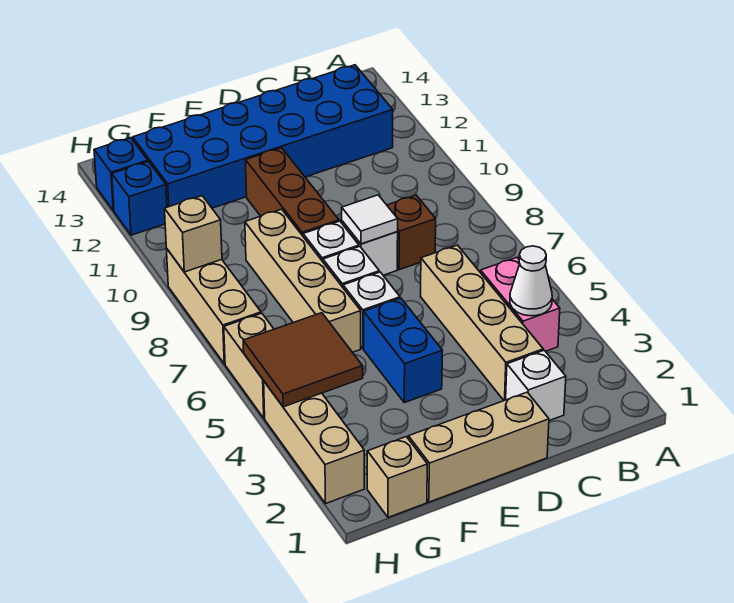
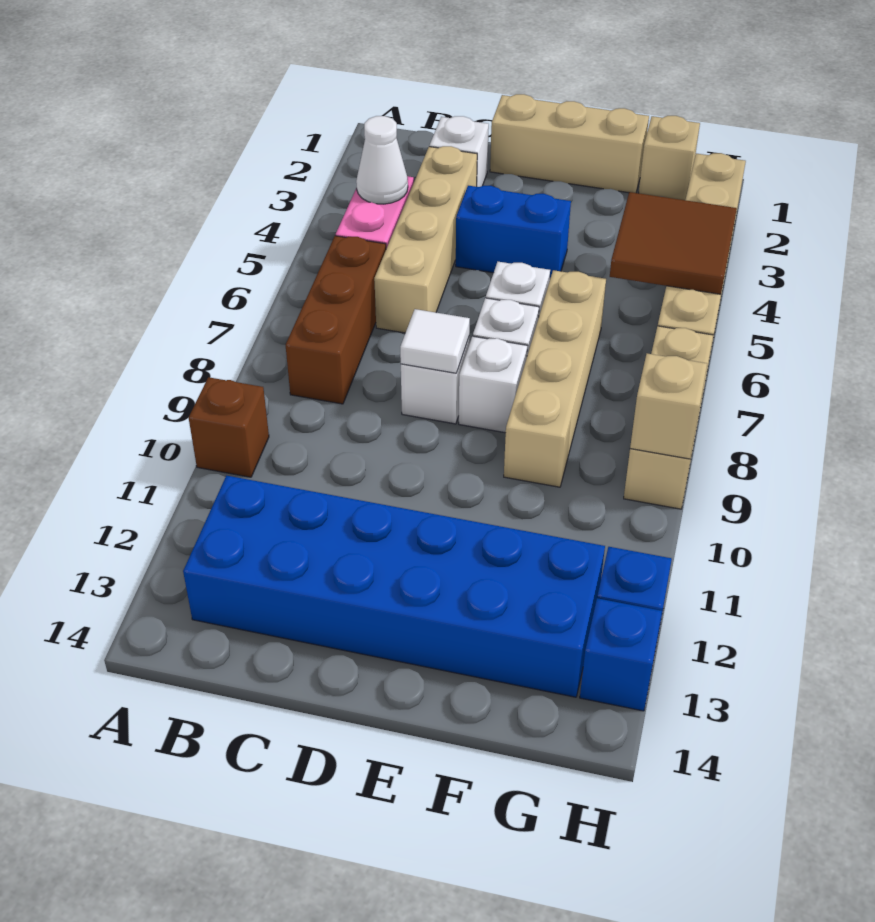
brown 1x1 brick [387,195,436,270] -> brown 1x1 brick moved to [189,377,269,477]
blue 1x2 brick [364,298,443,403] -> blue 1x2 brick turned to [456,186,571,278]
brown 1x3 brick [246,148,339,236] -> brown 1x3 brick moved to [286,236,386,404]

